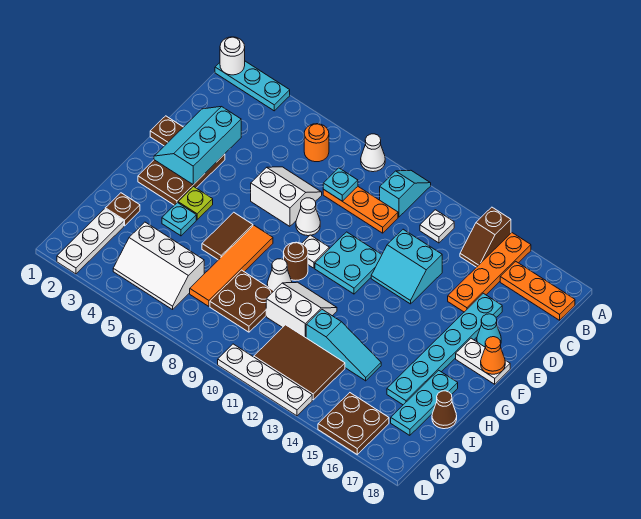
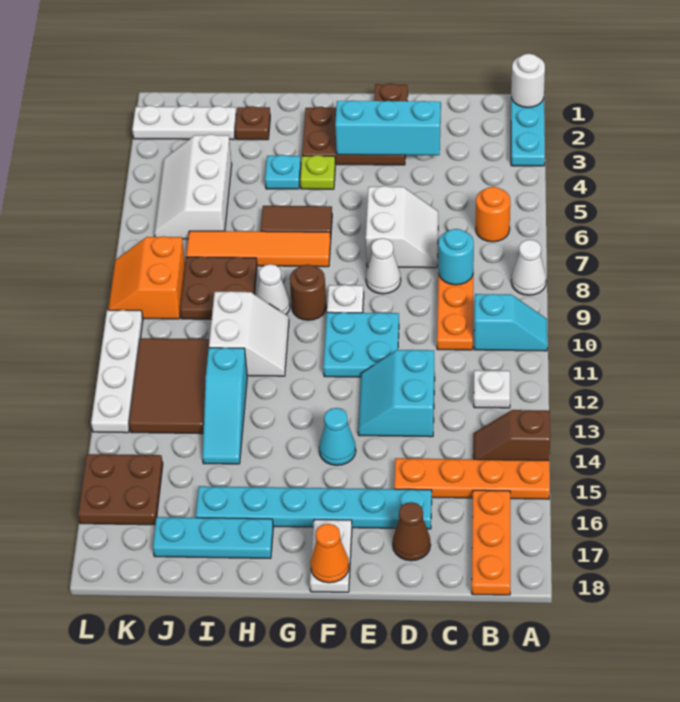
cyan 1x1 plate [323,168,358,201] -> cyan 1x1 round brick [438,229,474,285]
cyan 1x1 cone [477,314,501,347] -> cyan 1x1 cone moved to [319,408,356,465]
brown 1x1 cone [432,391,457,429] -> brown 1x1 cone moved to [393,502,431,561]
none -> orange 2x2 slope [108,236,185,319]

